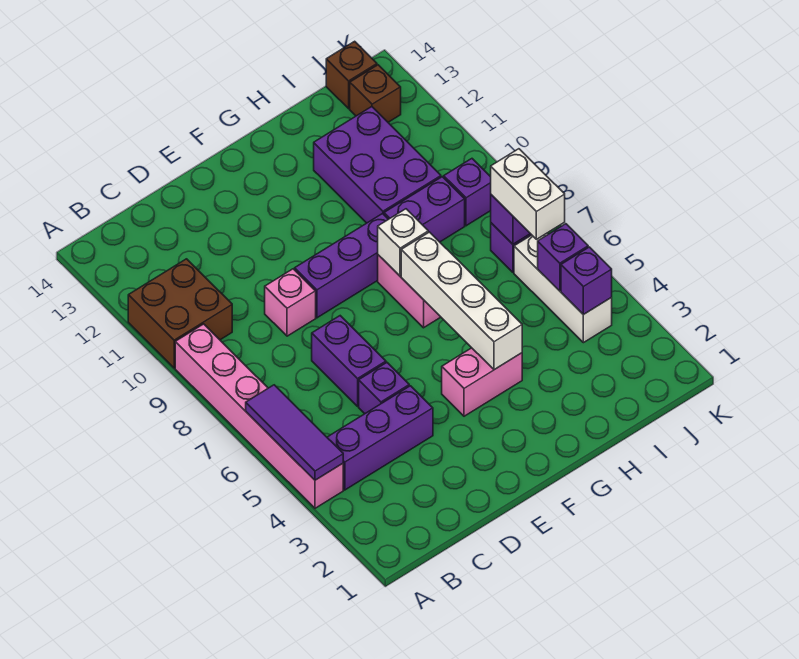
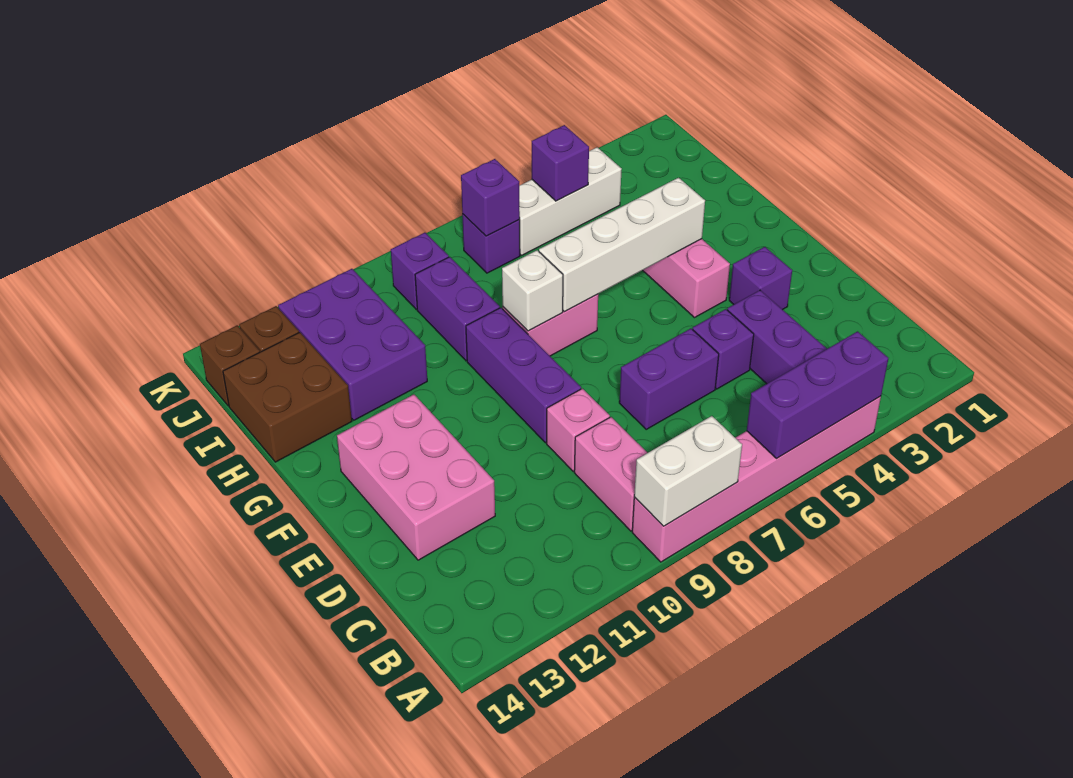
purple 1x3 tile [246,385,343,480] -> purple 1x3 brick [747,331,888,458]
brown 2x2 brick [128,259,232,368] -> brown 2x2 brick moved to [223,332,352,462]
none -> pink 1x2 brick [574,417,647,531]
none -> pink 2x3 brick [337,394,495,560]
purple 2x3 brick [314,107,441,223] -> purple 2x3 brick turned to [278,269,427,420]
purple 1x1 brick [561,247,612,315] -> purple 1x1 brick moved to [729,247,792,310]
white 1x2 brick [491,149,565,239] -> white 1x2 brick moved to [634,416,742,526]

